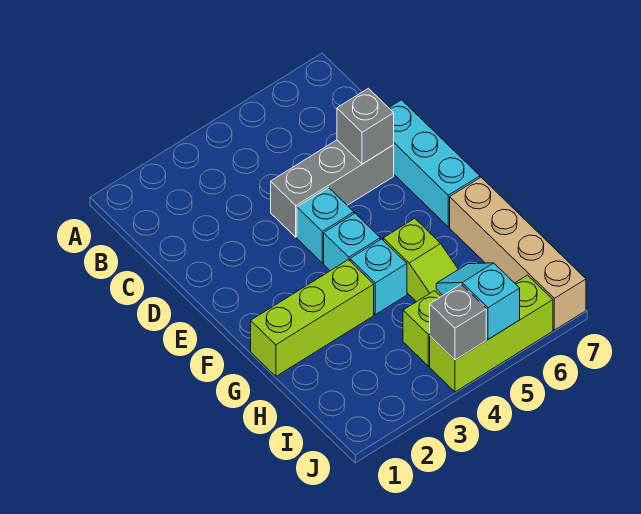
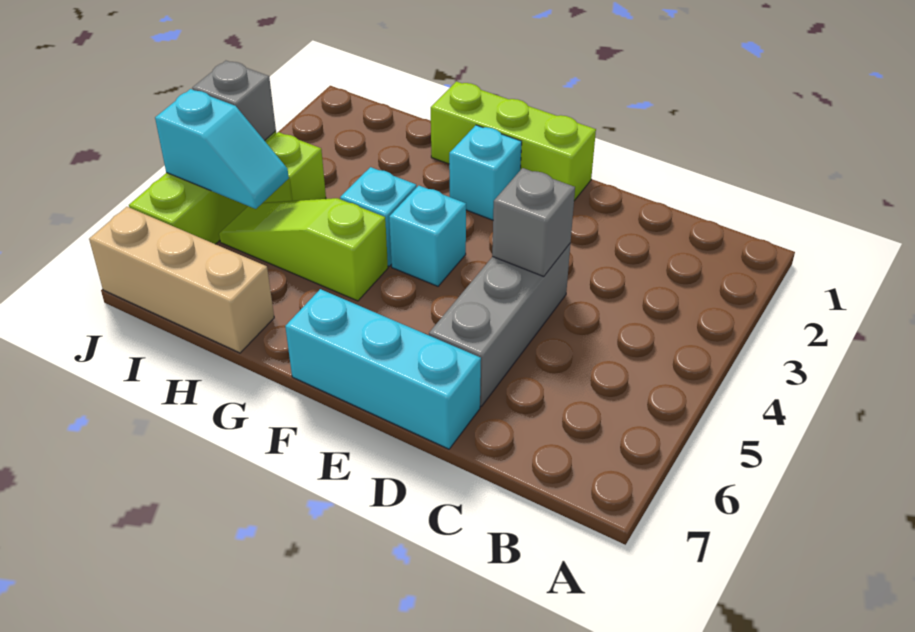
grey 1x1 brick [337,88,394,164] -> grey 1x1 brick moved to [492,168,575,277]
cyan 1x1 brick [297,188,354,263] -> cyan 1x1 brick moved to [449,125,522,220]
lime 1x3 brick [251,260,374,376] -> lime 1x3 brick turned to [431,82,596,201]
tan 1x4 brick [450,177,586,330] -> tan 1x3 brick [89,207,274,353]

